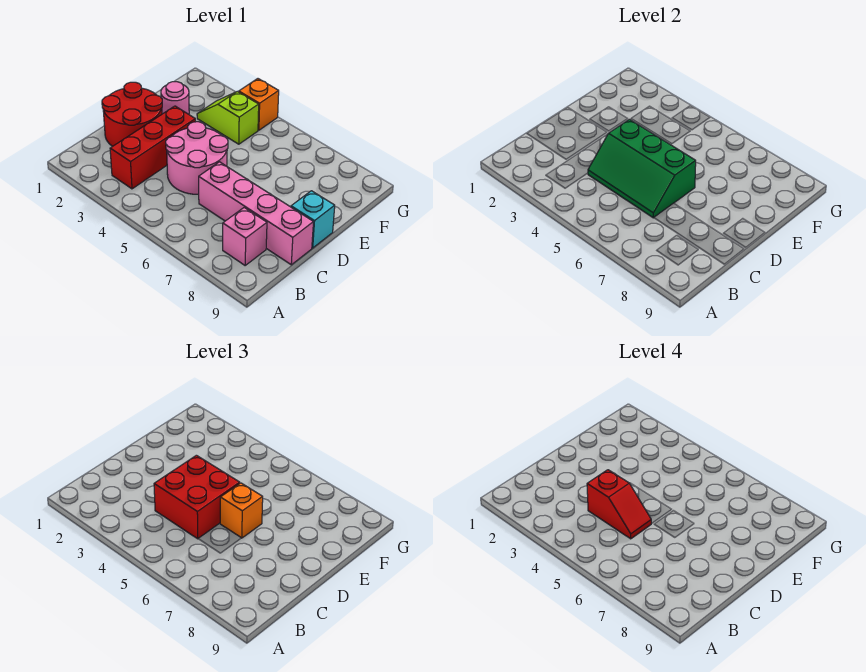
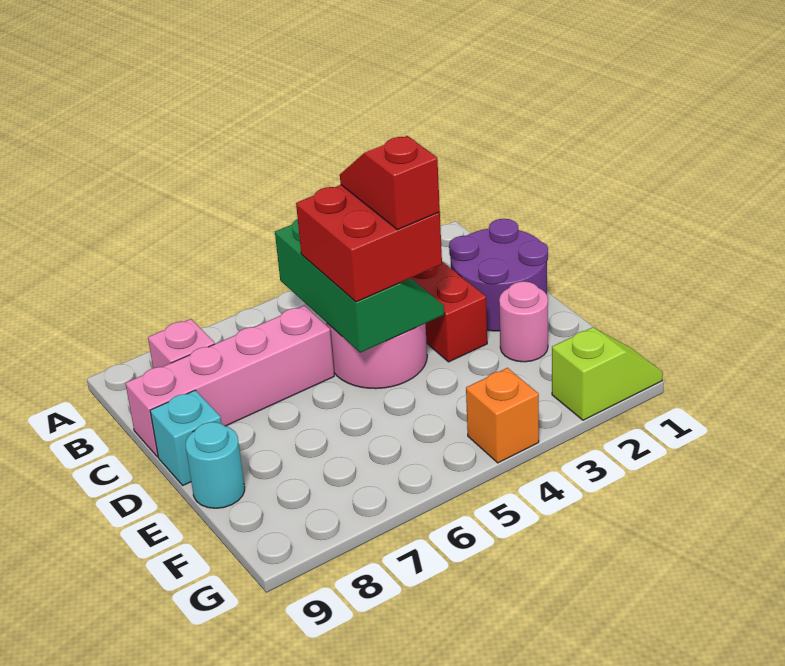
red 2x2 round brick [102,82,162,146] -> purple 2x2 round brick [449,219,548,331]
green 2x3 slope [588,119,696,218] -> green 2x3 slope turned to [275,219,444,353]
red 1x2 slope [587,470,651,539] -> red 1x2 slope turned to [340,136,440,230]
orange 1x1 brick [220,483,263,538] -> none
none -> cyan 1x1 round brick [186,422,245,508]
lime 1x2 slope [197,91,259,144] -> lime 1x2 slope moved to [552,327,663,420]

